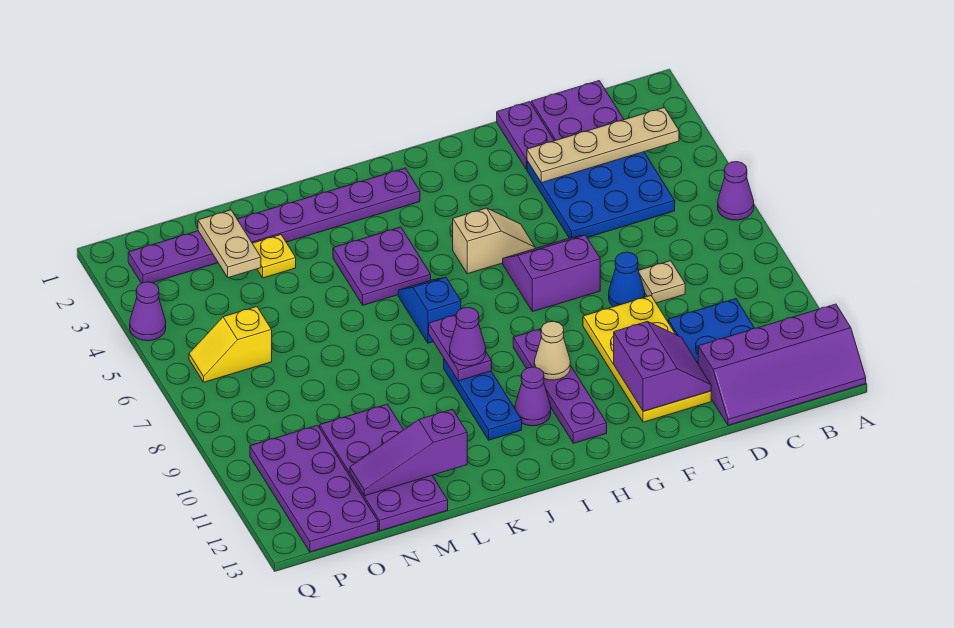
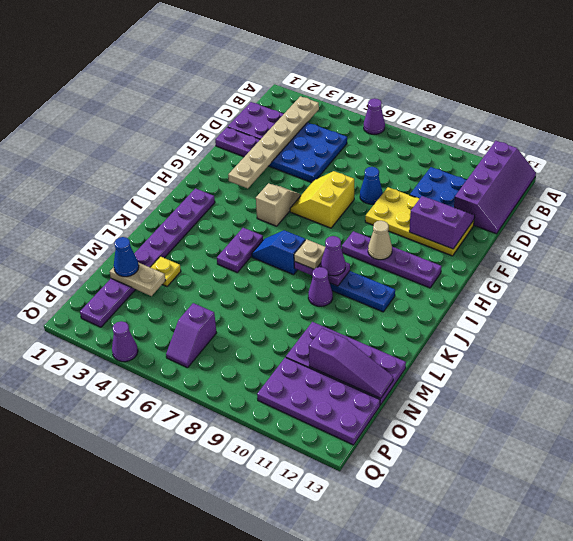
tan 1x4 plate [527,107,679,183] -> tan 1x6 plate [228,96,319,189]
tan 1x1 plate [639,261,685,303] -> tan 1x1 plate moved to [294,239,325,269]
purple 2x2 slope [503,235,600,312] -> yellow 2x2 slope [290,171,354,228]
purple 1x1 cone [515,367,551,426] -> purple 1x1 cone moved to [308,267,333,306]
purple 2x2 plate [333,227,431,305] -> purple 1x2 plate [217,228,263,272]
purple 1x3 slope [350,409,467,496] -> purple 1x3 slope turned to [309,328,393,399]
none -> blue 1x1 cone [114,237,139,277]
yellow 1x2 slope [189,307,272,382] -> purple 1x2 slope [166,303,216,368]

